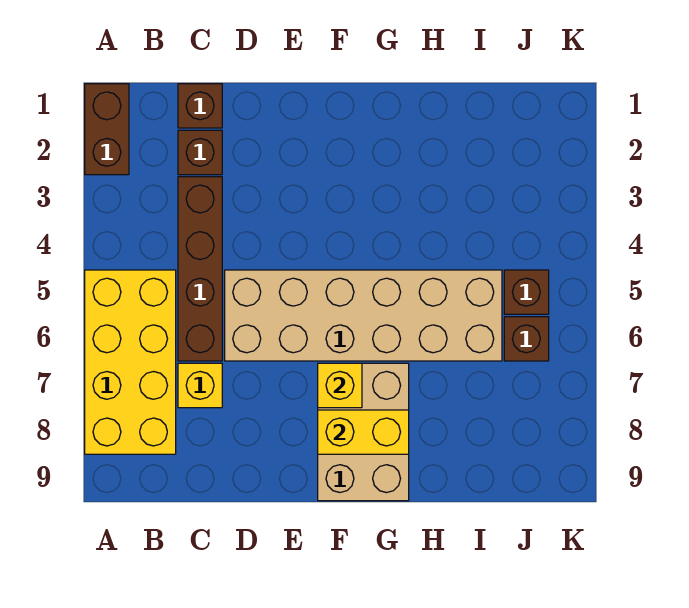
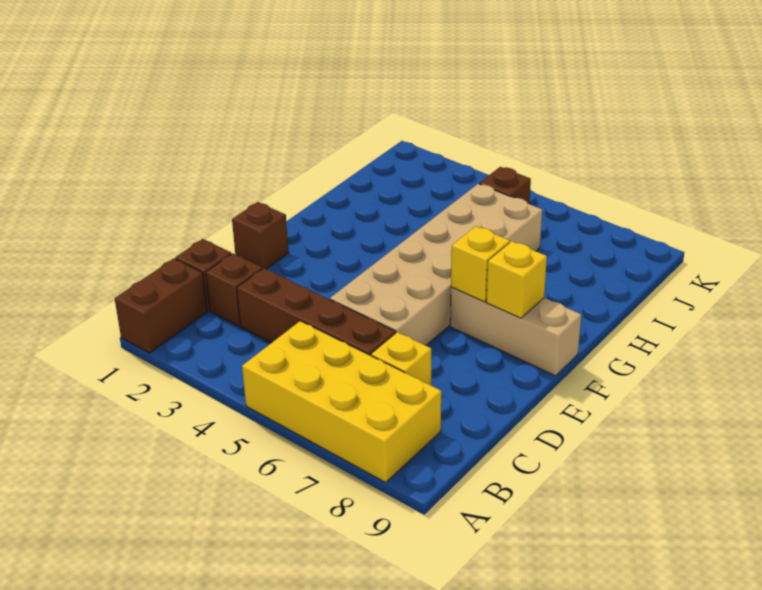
brown 1x2 brick [85,84,129,175] -> brown 1x2 brick turned to [115,258,207,353]
tan 2x3 brick [318,363,409,501] -> tan 1x3 brick [450,287,581,376]
yellow 1x2 brick [318,410,409,454] -> yellow 1x1 brick [486,241,547,318]
brown 1x1 brick [504,317,549,361] -> brown 1x1 brick moved to [232,202,289,269]

